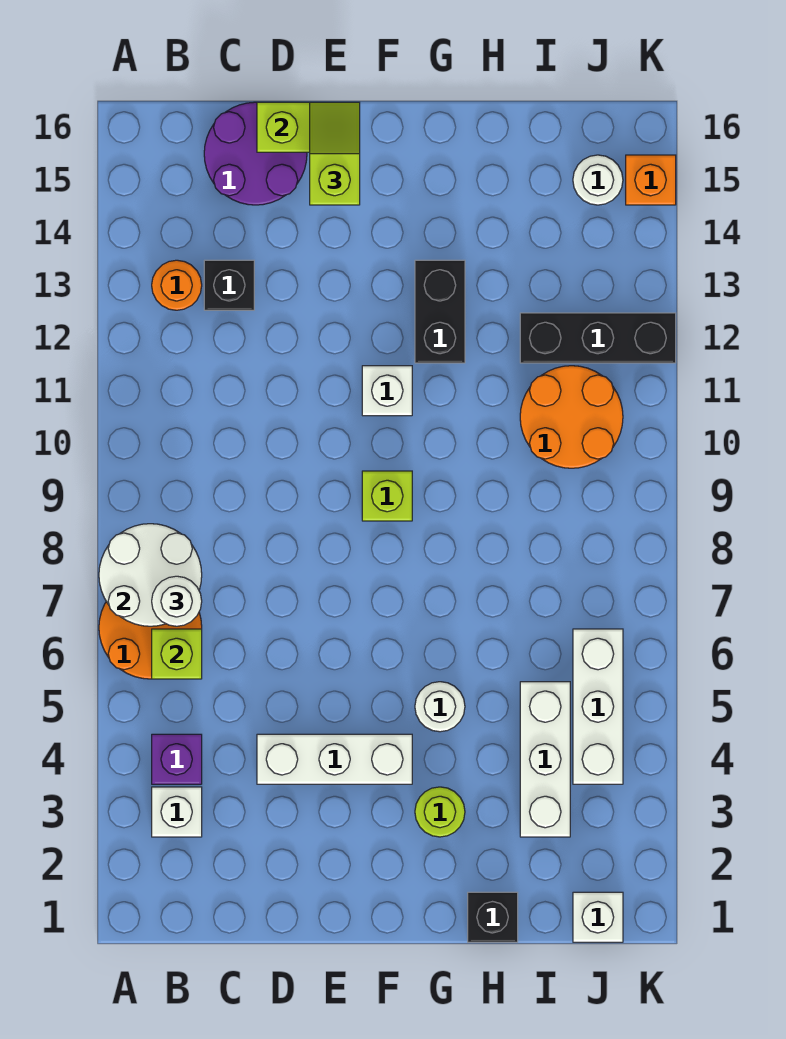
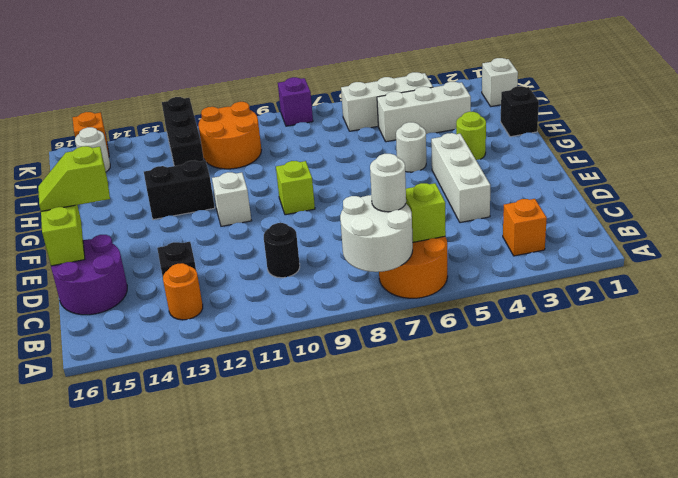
white 1x1 brick [152,787,202,837] -> orange 1x1 brick [503,199,547,256]
purple 1x1 brick [152,734,202,784] -> purple 1x1 brick moved to [278,77,313,126]
none -> black 1x1 round brick [264,223,300,278]

